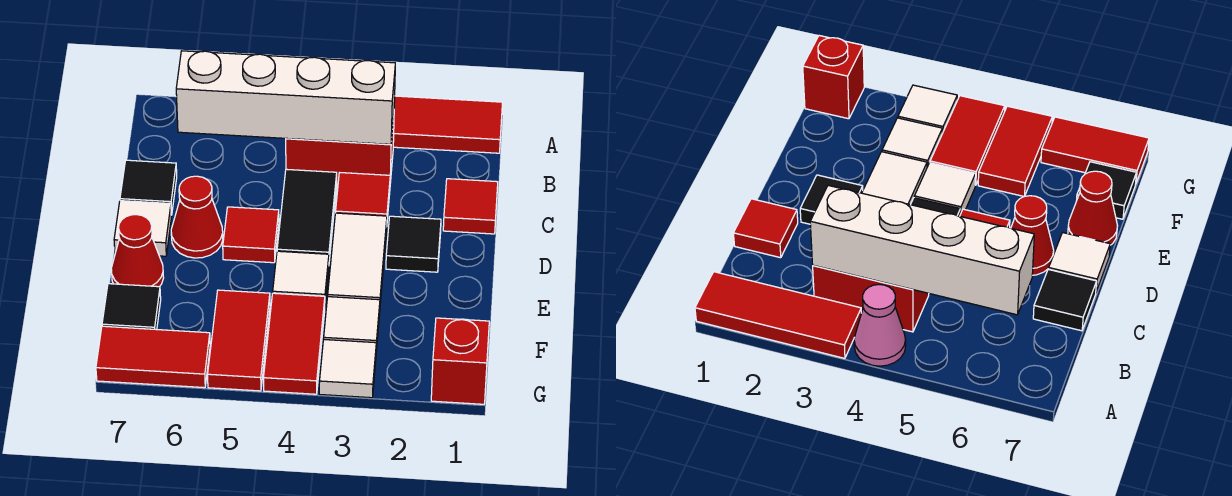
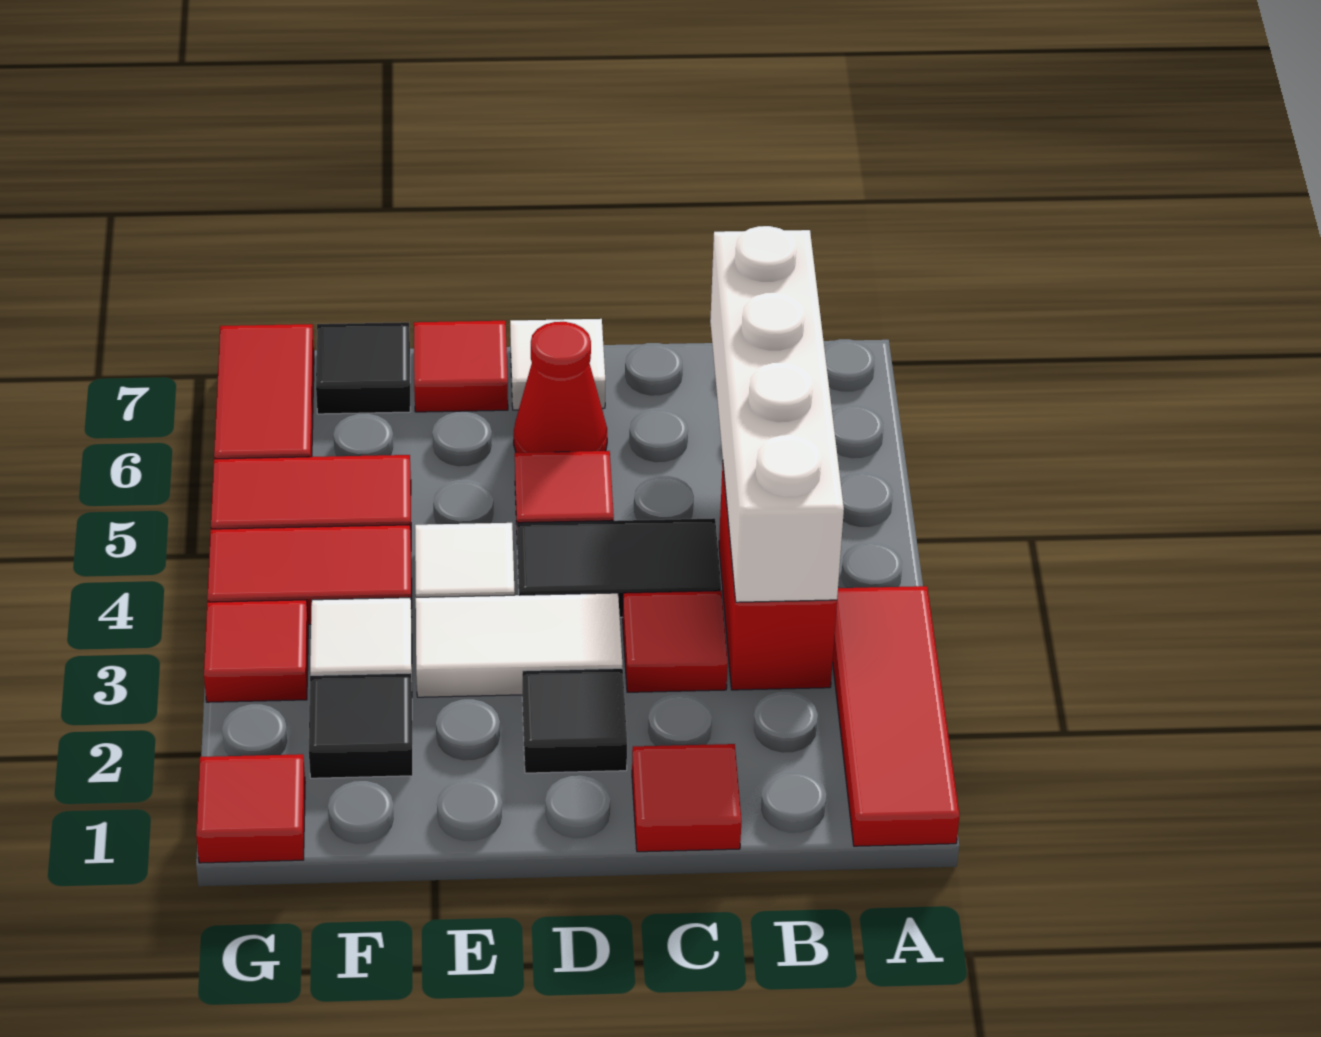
pink 1x1 cone [854,284,906,366] -> none
black 1x1 tile [120,160,177,215] -> black 1x1 tile moved to [309,673,413,778]
red 1x1 cone [111,215,164,287] -> red 1x1 tile [414,321,508,412]
red 1x1 brick [431,318,489,404] -> red 1x1 tile [196,754,305,863]
white 1x1 tile [319,339,376,398] -> red 1x1 tile [204,600,308,702]

